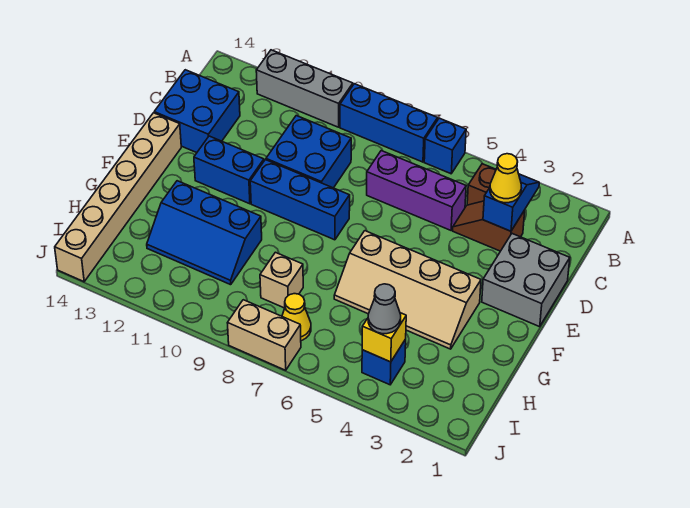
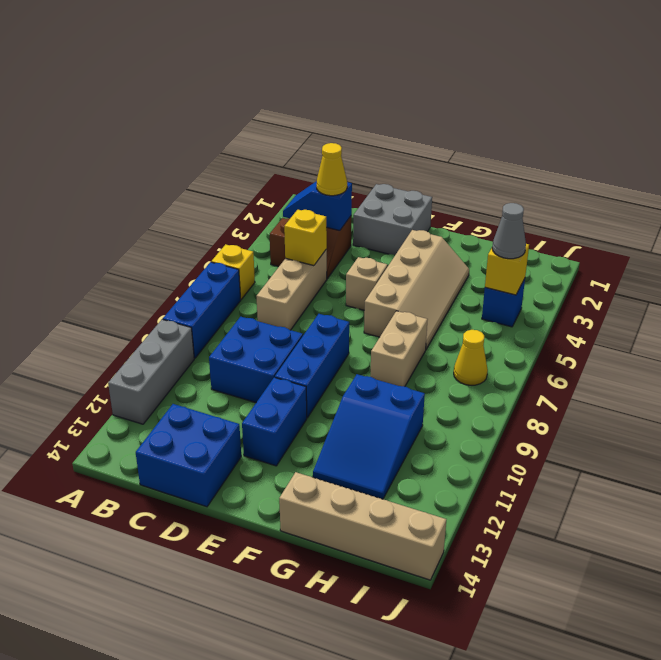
blue 1x1 brick [424,118,466,174] -> yellow 1x1 brick [211,244,255,299]
purple 1x3 brick [367,151,466,230] -> tan 1x3 brick [256,249,327,330]
none -> yellow 1x1 brick [284,210,327,266]
tan 1x6 brick [55,113,181,282] -> tan 1x4 brick [279,472,446,580]
blue 2x3 slope [147,181,262,285] -> blue 2x3 slope turned to [313,374,425,499]
tan 1x1 brick [260,252,303,308] -> tan 1x1 brick moved to [346,257,387,310]
tan 1x2 brick [228,300,301,370] -> tan 1x2 brick moved to [370,311,428,386]

